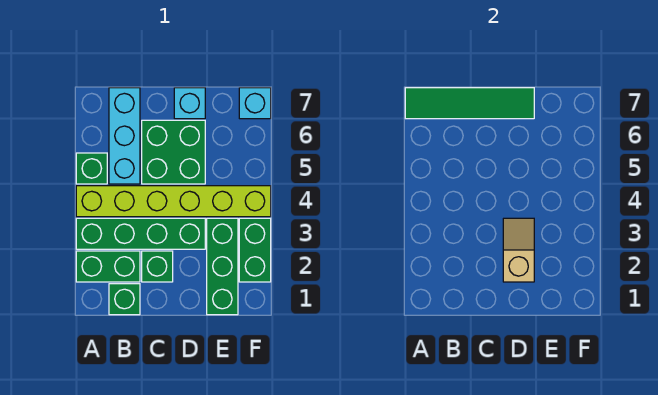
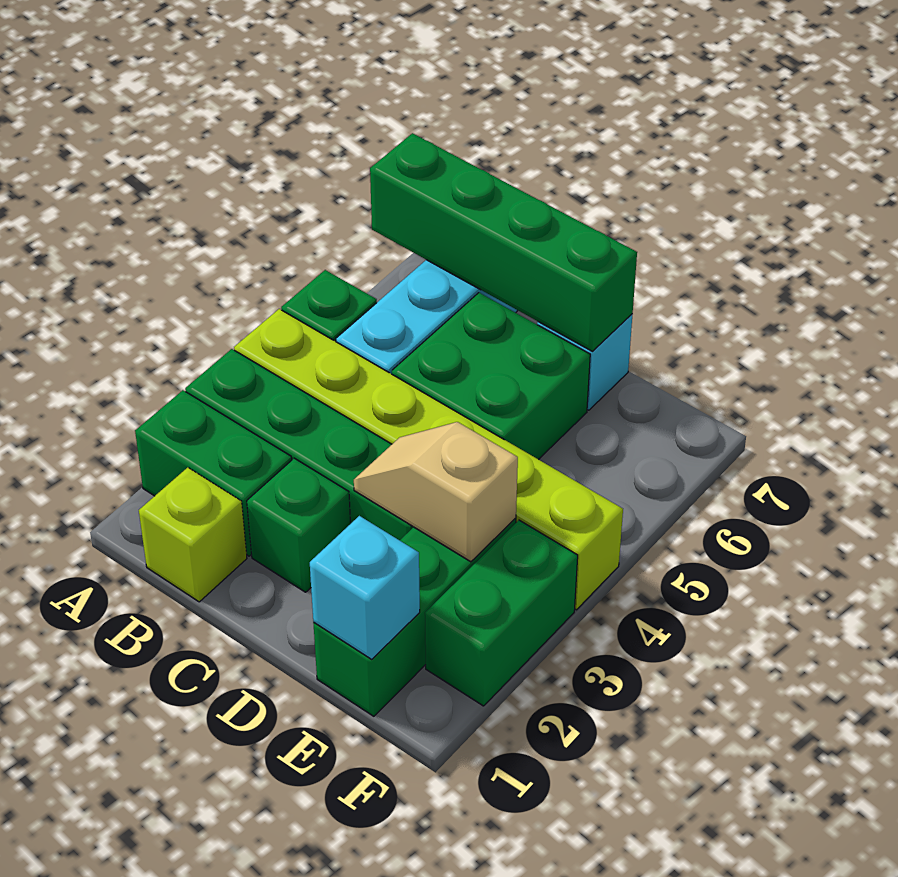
green 1x4 tile [405,88,534,119] -> green 1x4 brick [370,133,637,351]
green 1x1 brick [109,284,140,315] -> lime 1x1 brick [139,468,247,602]
tan 1x2 slope [503,218,534,282] -> tan 1x2 slope turned to [354,422,518,562]
cyan 1x1 brick [239,88,271,119] -> cyan 1x1 brick moved to [310,516,420,659]

